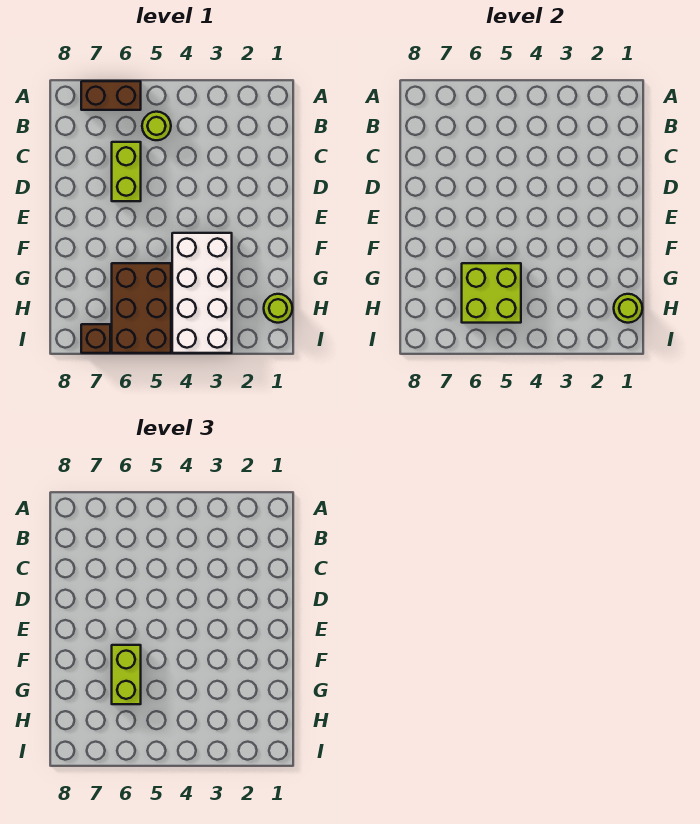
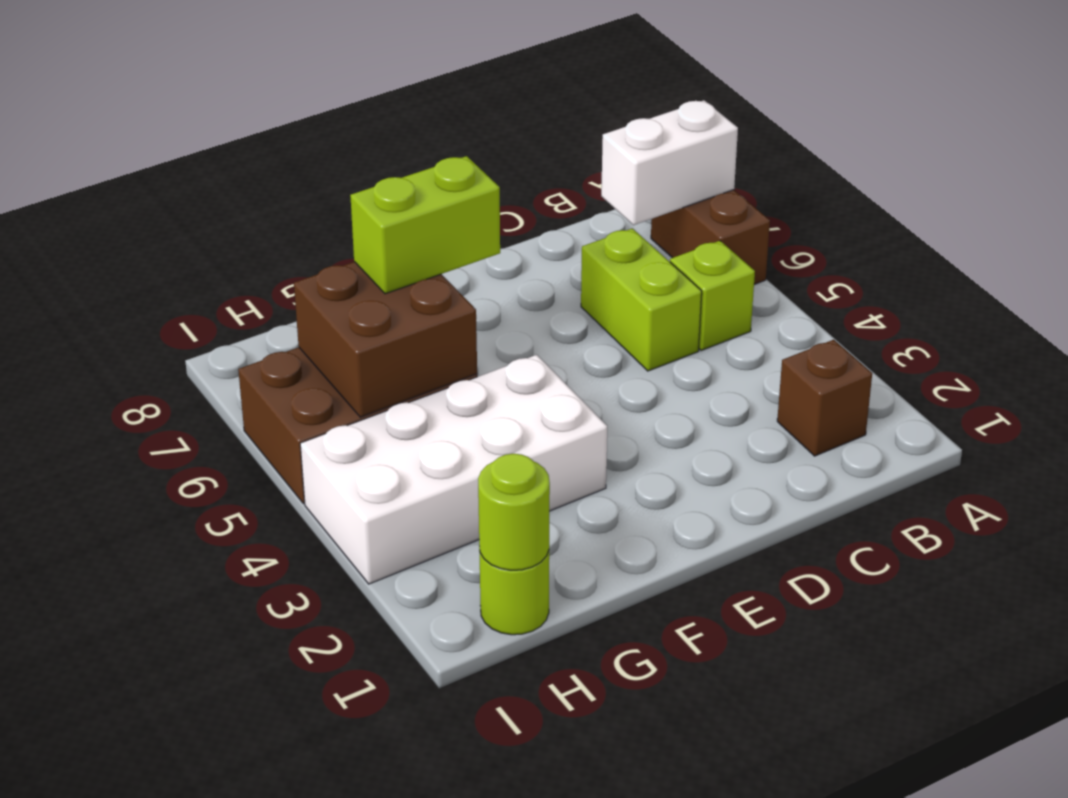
none -> white 1x2 brick [601,100,738,225]
lime 1x1 round brick [142,112,171,140] -> lime 1x1 brick [670,241,755,351]
lime 1x2 brick [112,142,141,201] -> lime 1x2 brick turned to [581,228,702,371]
lime 2x2 brick [462,263,521,323] -> brown 2x2 brick [294,262,477,417]
brown 1x1 brick [81,324,110,353] -> brown 1x1 brick moved to [777,340,872,456]

